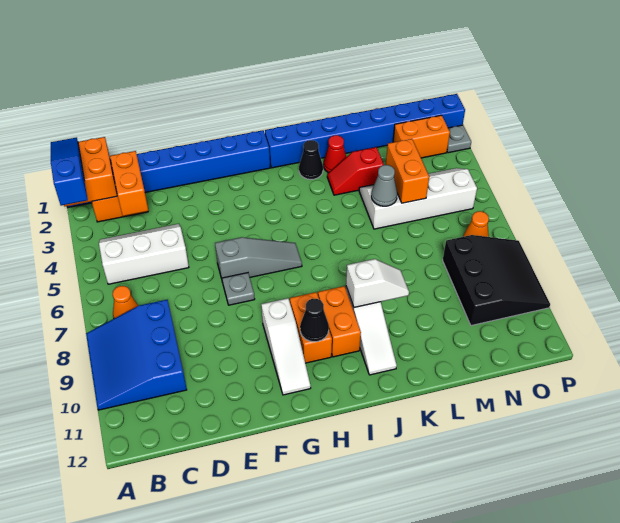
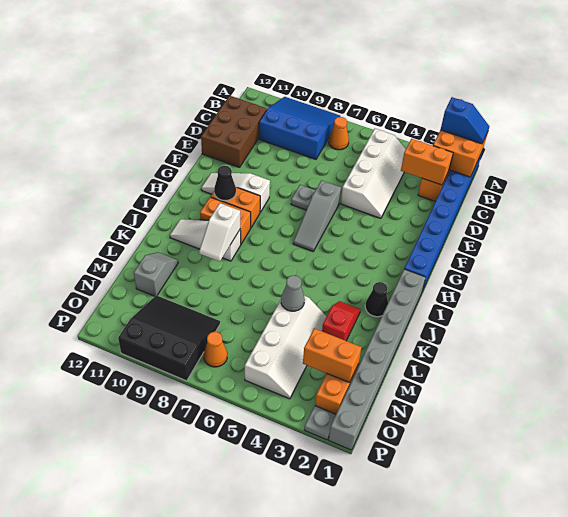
blue 1x3 slope [51,138,88,206] -> blue 1x2 slope [441,97,489,144]
white 2x3 slope [99,224,189,284] -> white 2x4 slope [341,129,406,218]
none -> brown 2x3 brick [201,96,267,167]
blue 1x8 brick [265,94,465,168] -> grey 1x8 brick [329,269,426,450]
red 1x1 cone [323,135,346,173] -> none
none -> grey 1x2 slope [134,252,178,296]
orange 1x2 brick [386,139,429,203] -> orange 1x2 brick moved to [303,328,362,382]
black 3x3 slope [443,235,550,326] -> black 3x3 slope turned to [118,295,220,381]

